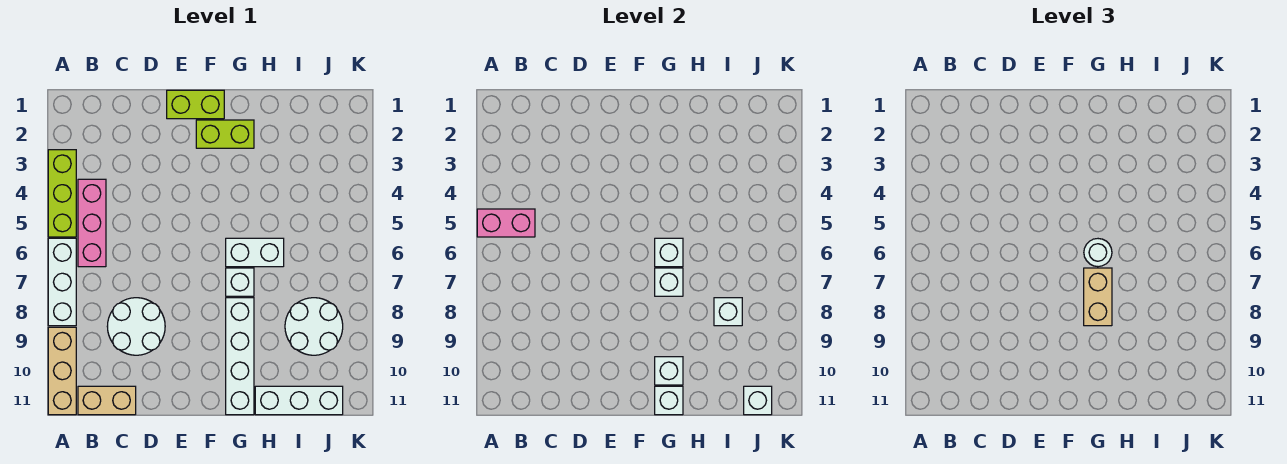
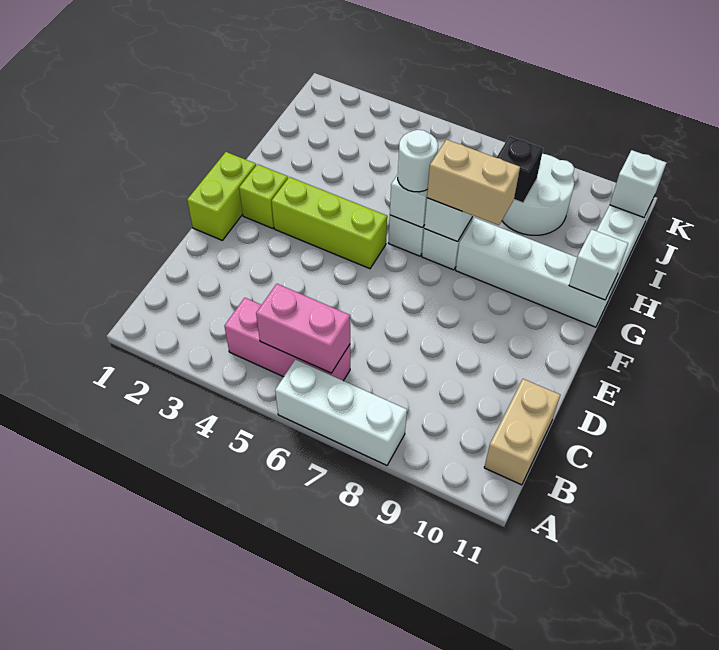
lime 1x3 brick [48,150,76,237] -> lime 1x3 brick moved to [272,177,387,269]
pink 1x2 brick [477,209,535,237] -> pink 1x2 brick turned to [256,284,350,373]
tan 1x3 brick [48,327,76,415] -> none
white 2x2 round brick [107,298,165,355] -> none
lime 1x2 brick [196,120,254,148] -> lime 1x1 brick [239,164,288,228]
white 1x1 brick [655,357,683,385] -> none
white 1x1 brick [714,298,742,326] -> black 1x1 brick [496,136,543,203]

